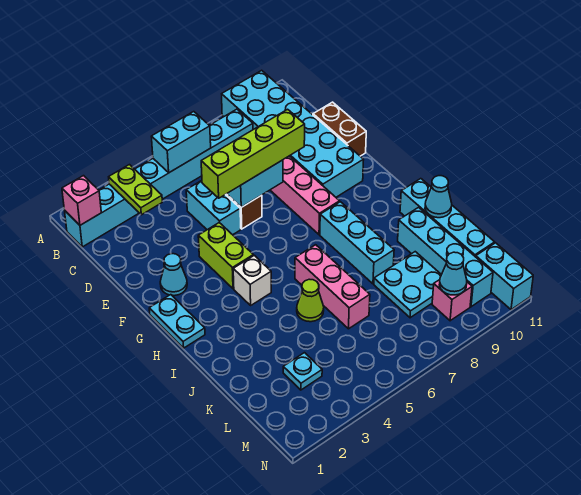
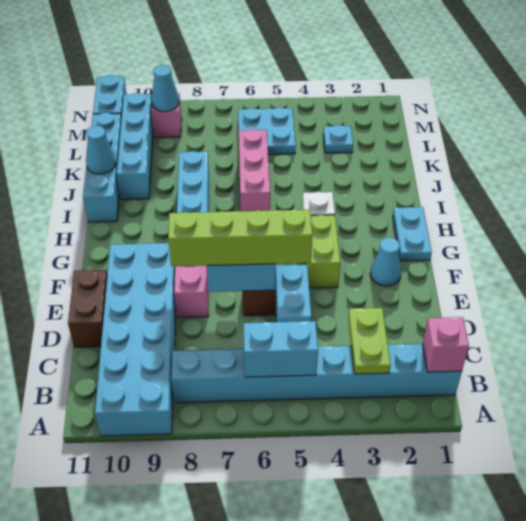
lime 1x1 cone [297,279,324,322] -> none
cyan 2x2 plate [374,252,441,318] -> cyan 2x2 plate moved to [238,107,296,154]

